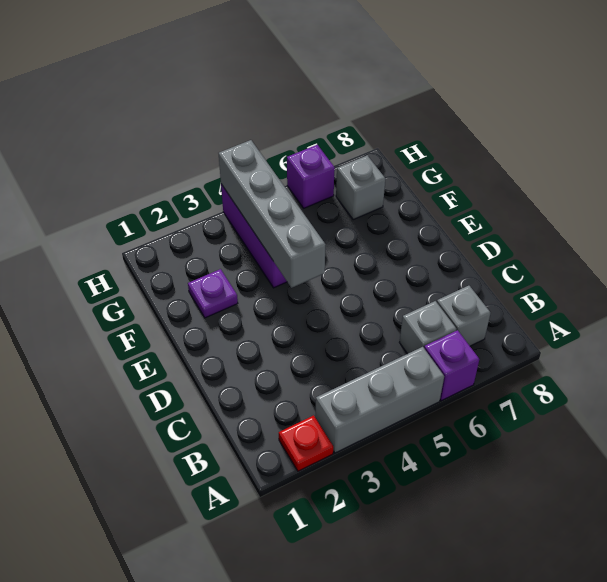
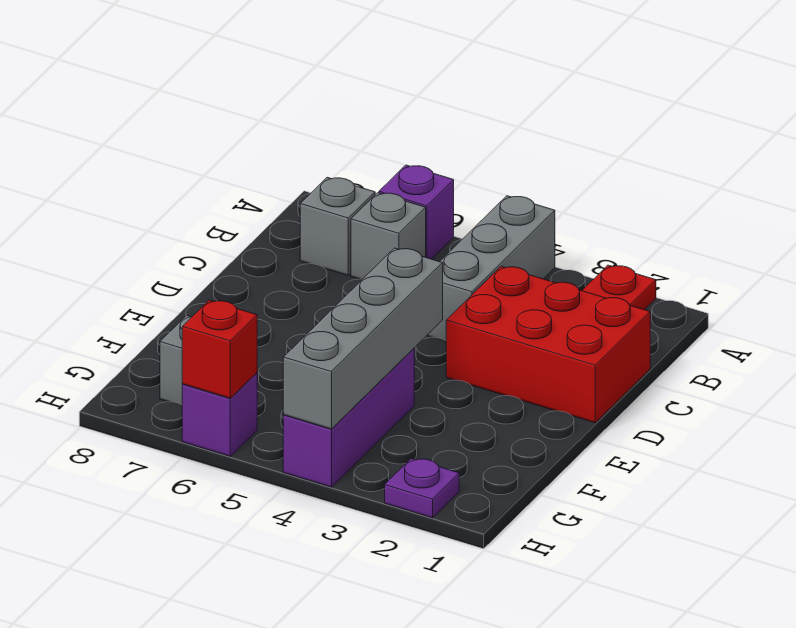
grey 1x3 brick [315,347,444,453] -> grey 1x3 brick turned to [427,196,555,340]
none -> red 2x3 brick [446,266,650,423]
purple 1x1 plate [188,269,238,318] -> purple 1x1 plate moved to [385,458,459,518]
none -> red 1x1 brick [182,300,257,398]

